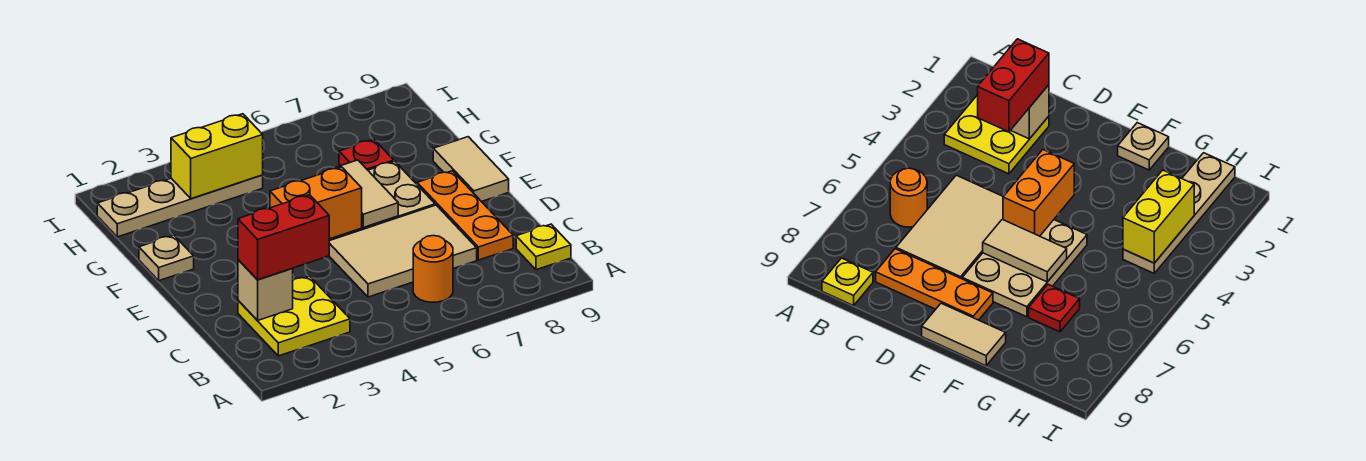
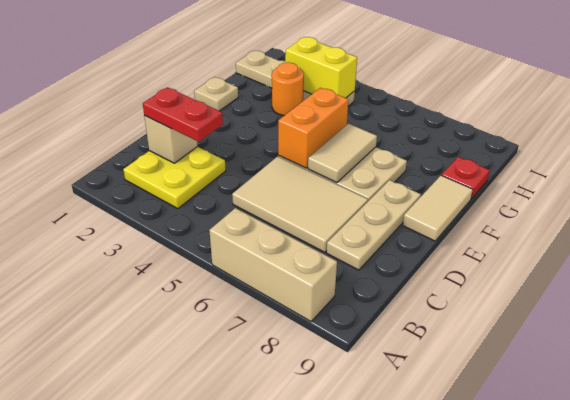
none -> tan 1x3 brick [209,208,337,321]
orange 1x1 round brick [413,236,453,302] -> orange 1x1 round brick moved to [272,62,304,116]
yellow 1x1 plate [516,224,571,270] -> none
red 1x2 brick [238,195,329,280] -> red 1x2 plate [143,87,223,142]
orange 1x3 plate [417,171,513,260] -> tan 1x3 plate [327,180,421,270]
orange 1x2 brick [270,167,362,239] -> orange 1x2 brick turned to [278,88,348,168]
red 1x1 plate [339,139,394,170] -> red 1x1 plate moved to [442,157,490,199]

